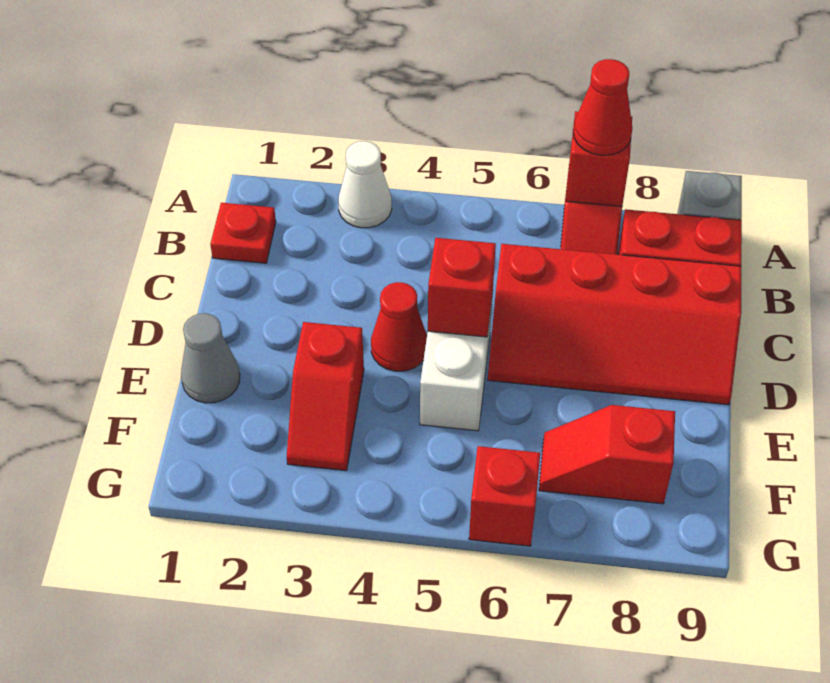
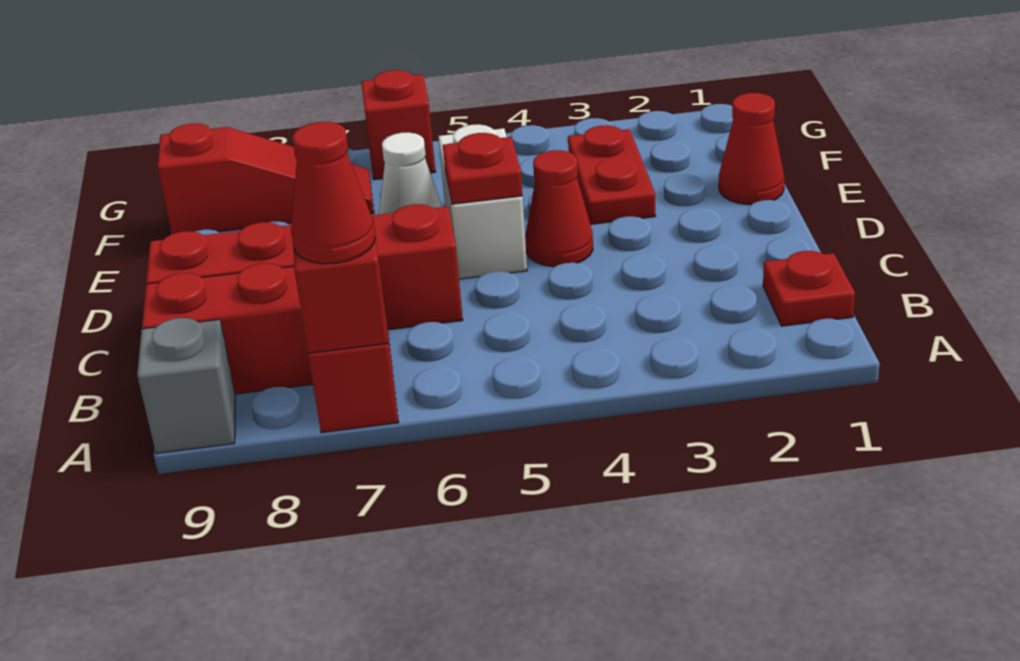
white 1x1 cone [338,141,392,228] -> white 1x1 cone moved to [379,132,442,214]
red 1x1 brick [428,238,496,337] -> red 1x1 plate [443,133,522,204]
grey 1x1 cone [181,313,240,403] -> red 1x1 cone [719,93,785,205]
red 1x2 slope [287,322,364,471] -> red 1x2 plate [568,125,656,224]
red 1x2 slope [539,405,675,504] -> red 1x3 slope [157,123,374,234]

